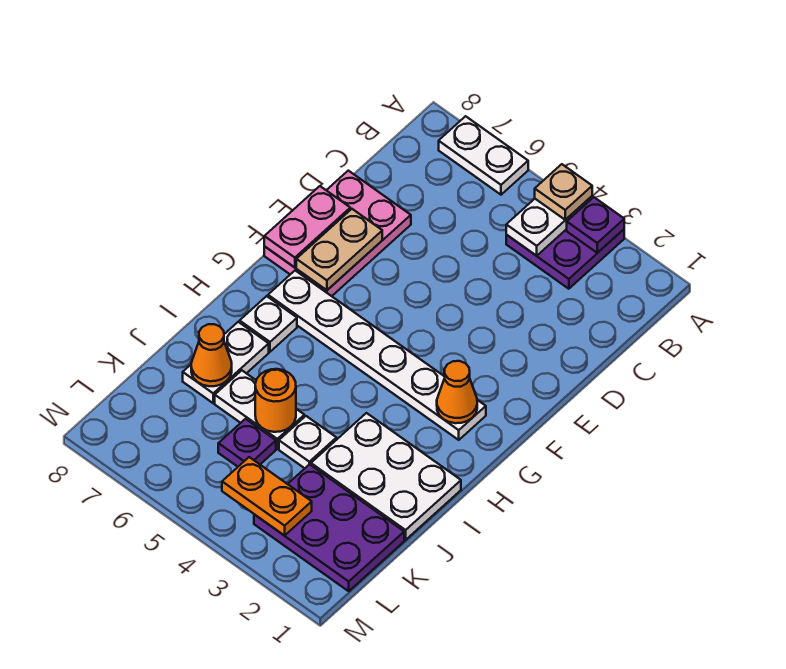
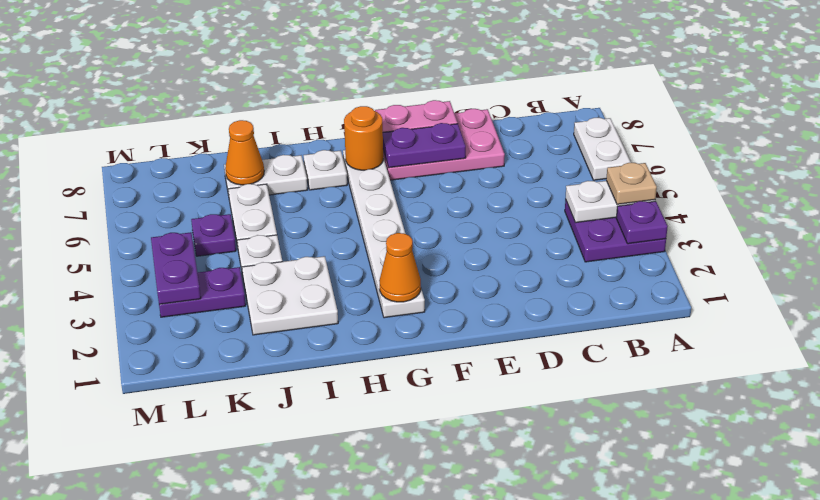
tan 1x2 plate [296,209,382,290] -> purple 1x2 plate [383,123,466,168]
white 2x3 plate [311,413,461,540] -> white 2x2 plate [242,256,338,335]
orange 1x1 round brick [255,369,296,432] -> orange 1x1 round brick moved to [344,106,383,170]
purple 2x3 plate [254,464,404,591] -> purple 1x2 plate [159,267,246,317]
orange 1x2 plate [222,457,312,536] -> purple 1x2 plate [151,232,201,304]

